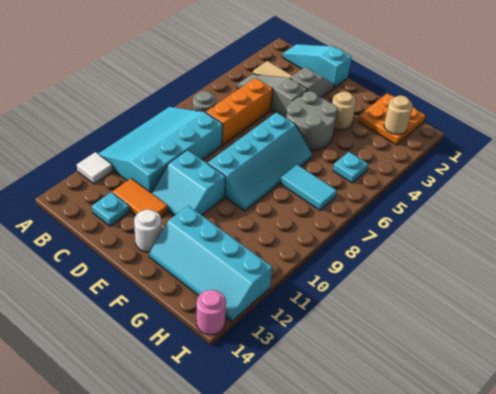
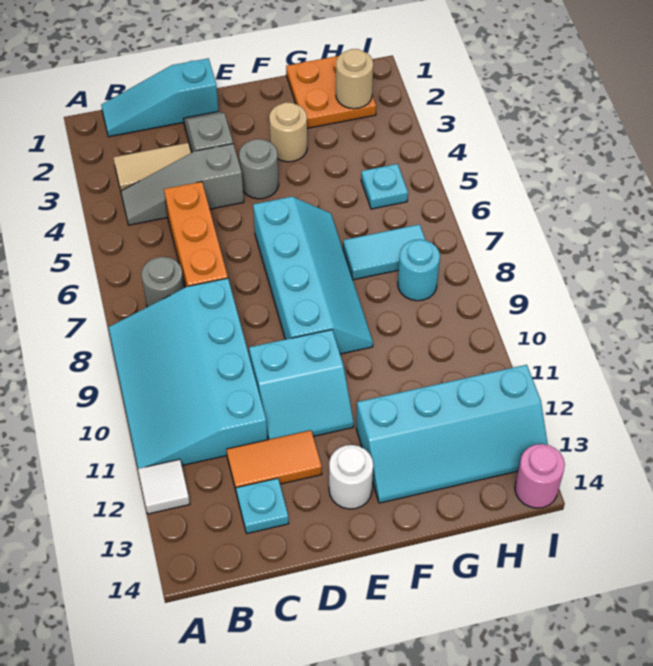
grey 2x2 round brick [286,91,337,150] -> grey 1x1 round brick [239,139,279,199]
none -> cyan 1x1 round brick [398,239,440,301]

